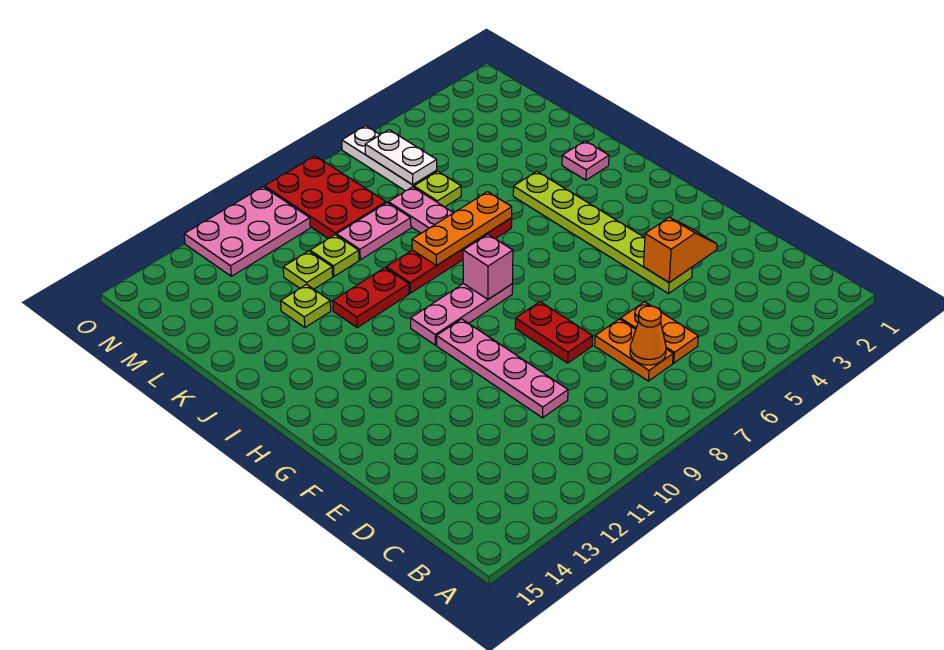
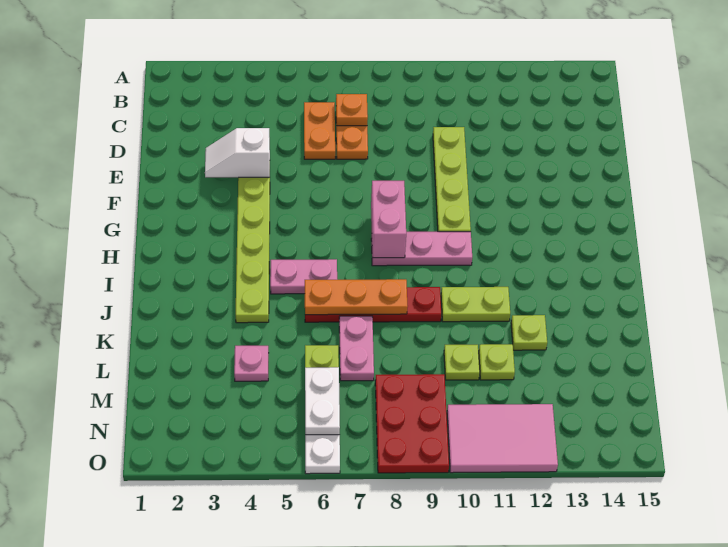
orange 1x1 cone [630,306,666,365] -> orange 1x1 plate [336,94,368,126]
pink 1x4 plate [437,319,568,418] -> lime 1x4 plate [433,127,471,232]
orange 1x2 slope [643,217,717,282] -> white 1x2 slope [205,128,270,177]
red 1x2 plate [515,302,593,363] -> none
pink 1x1 brick [463,234,513,299] -> pink 1x2 brick [371,181,406,258]
pink 1x1 plate [562,141,609,180] -> pink 1x1 plate moved to [234,346,268,381]
red 1x2 plate [333,268,409,327] -> lime 1x2 plate [441,287,510,322]
pink 1x2 plate [337,203,411,260] -> pink 1x2 plate moved to [270,259,337,294]
pink 2x3 plate [184,187,310,276] -> pink 2x3 tile [447,404,558,473]

